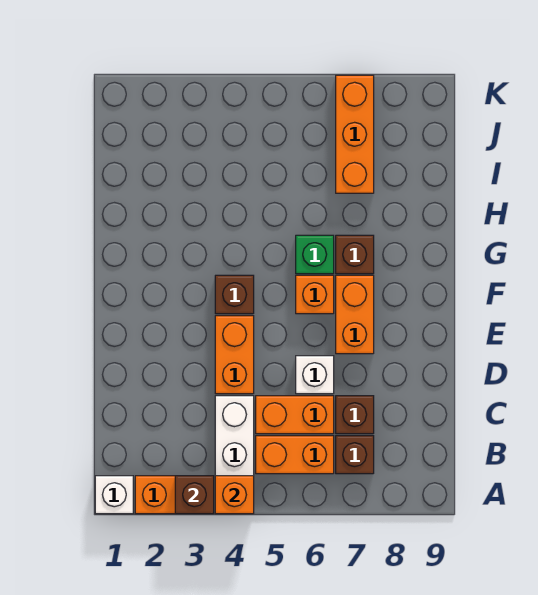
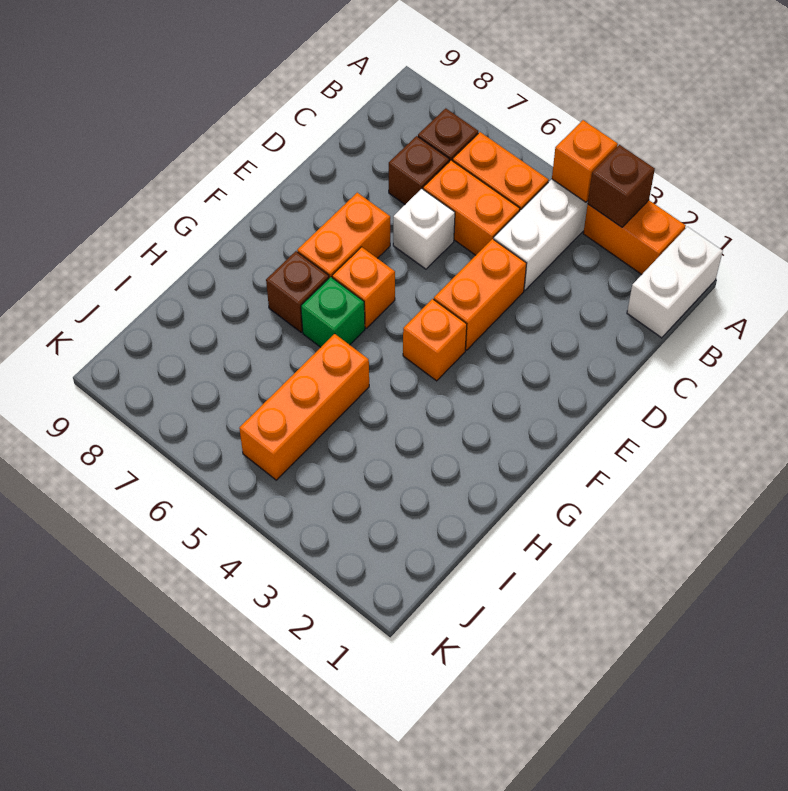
white 1x1 brick [95,476,133,514] -> white 1x2 brick [627,227,723,338]
brown 1x1 brick [215,275,254,314] -> orange 1x1 brick [403,299,467,381]
orange 1x3 brick [336,75,374,193] -> orange 1x3 brick moved to [239,334,369,480]

